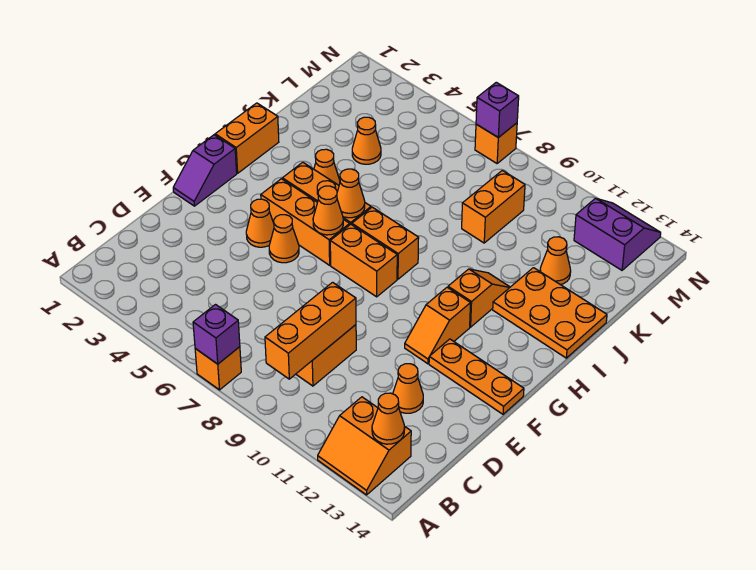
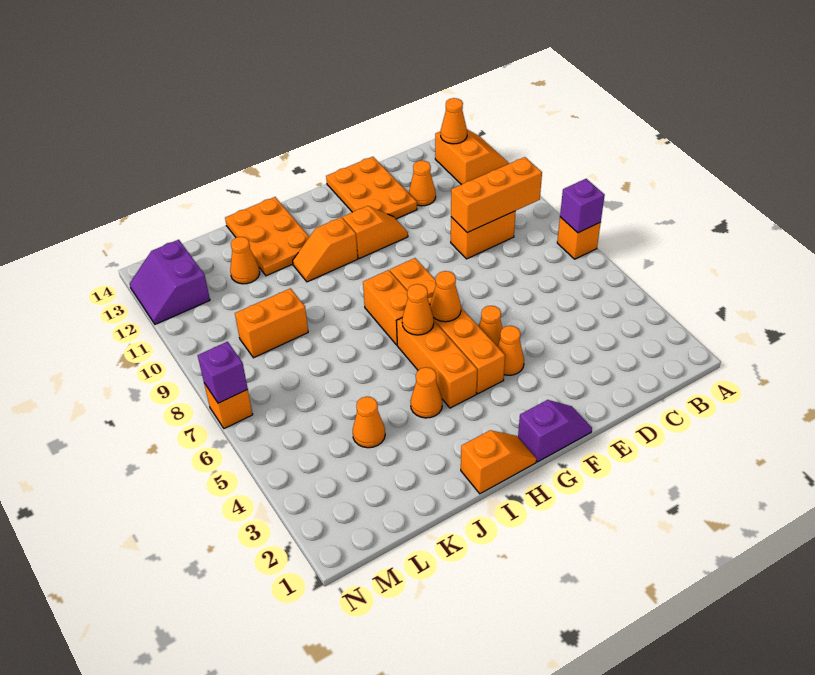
orange 1x3 plate [429,339,524,414] -> orange 2x3 plate [326,157,417,219]
orange 1x2 brick [215,103,279,173] -> orange 1x2 slope [461,430,536,494]

